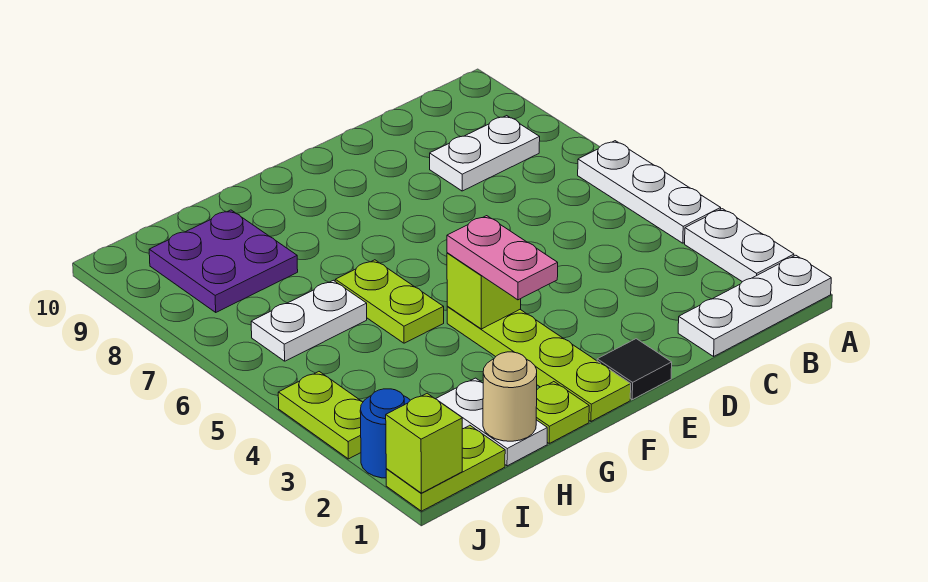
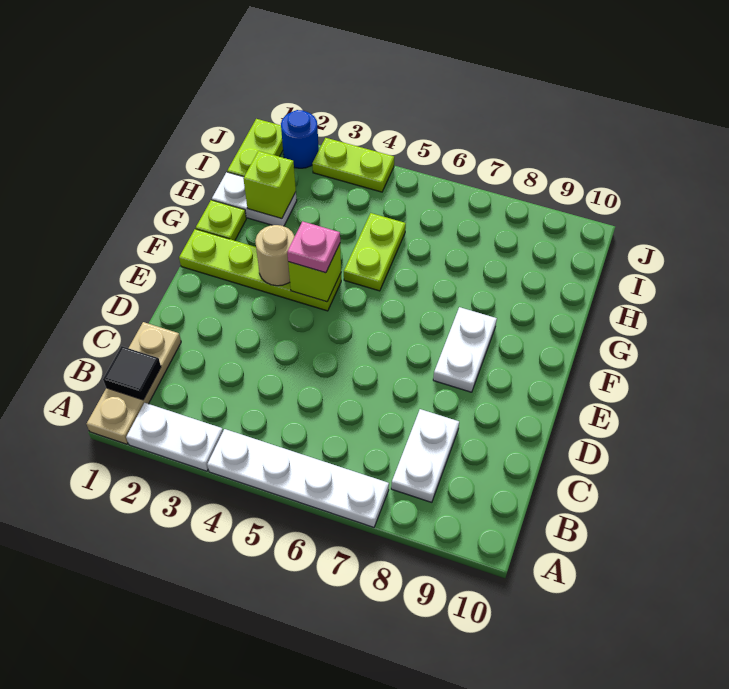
white 1x3 plate [678,255,831,356] -> tan 1x3 plate [86,322,181,444]
white 1x3 plate [578,141,721,243] -> white 1x4 plate [207,429,389,527]
black 1x1 tile [597,339,672,400] -> black 1x1 tile moved to [103,346,161,400]
pink 1x2 plate [447,216,558,300] -> pink 1x1 plate [287,221,340,273]
lime 1x2 plate [335,260,444,343] -> lime 1x2 plate turned to [344,213,406,291]
tan 1x1 round brick [483,352,537,441] -> tan 1x1 round brick moved to [255,225,295,286]
white 1x2 plate [251,280,367,361] -> white 1x2 plate moved to [433,307,497,392]
purple 2x2 plate [149,210,298,312] -> none
lime 1x1 brick [386,393,462,493] -> lime 1x1 brick moved to [243,151,296,219]

